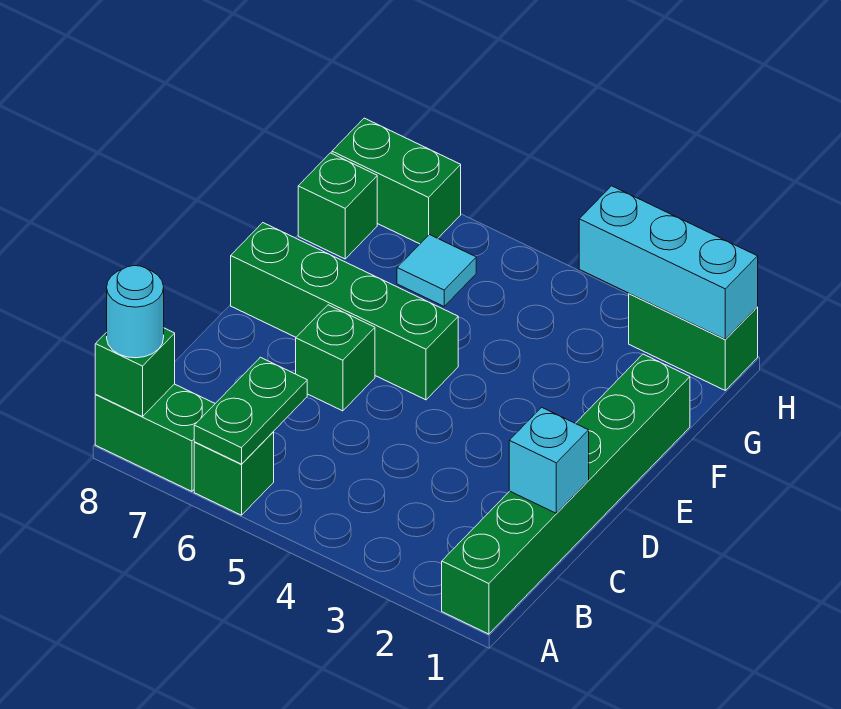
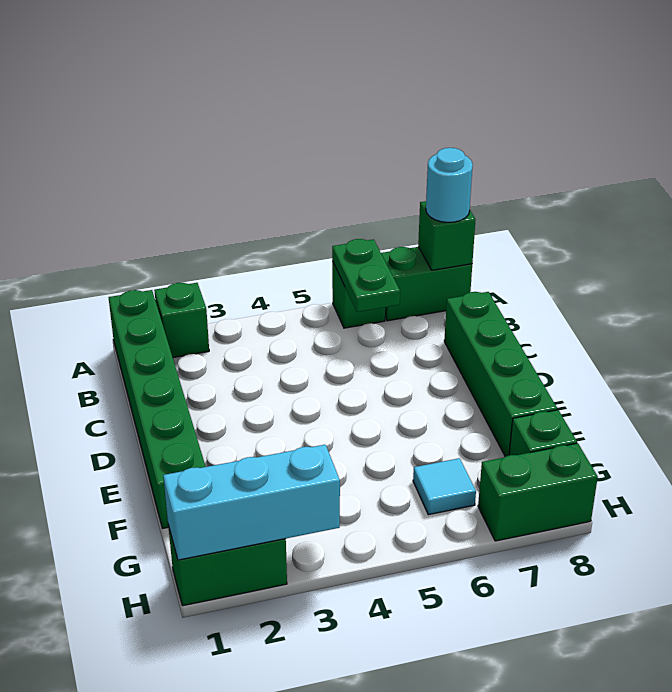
cyan 1x1 brick [509,407,589,513] -> none
green 1x1 brick [296,305,375,411] -> green 1x1 brick moved to [154,283,209,358]
green 1x4 brick [231,223,458,400] -> green 1x4 brick turned to [444,292,557,457]

